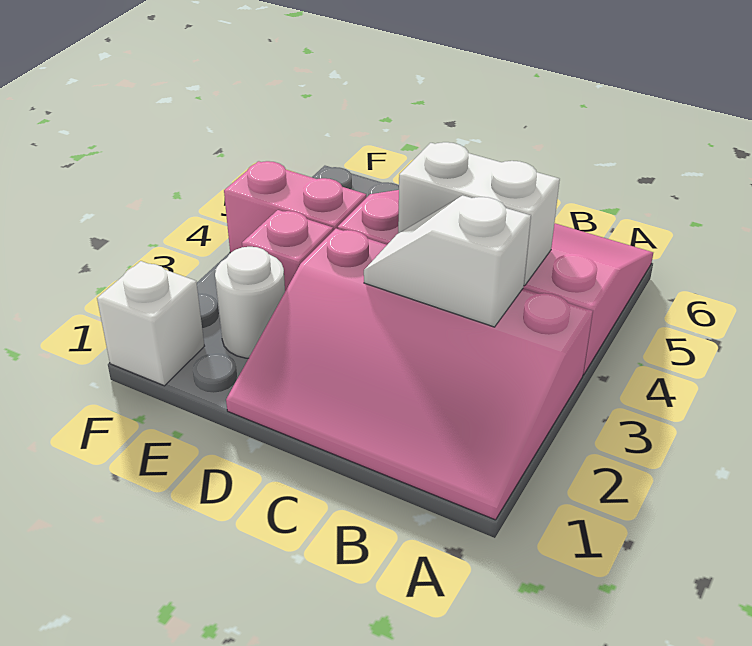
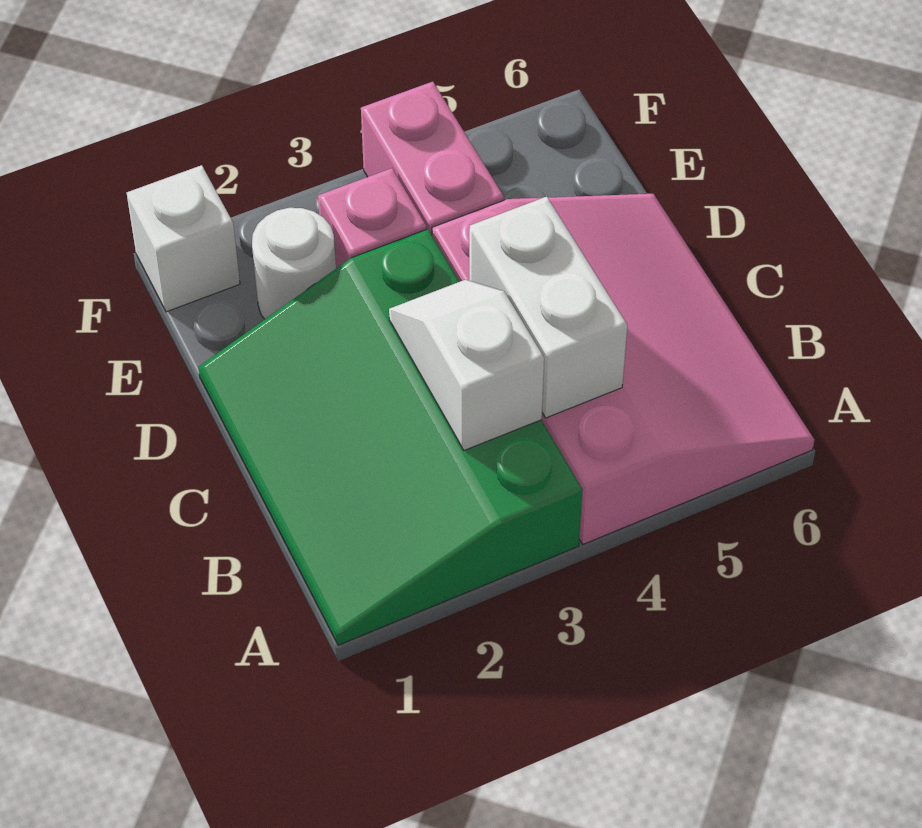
pink 3x4 slope [226,229,593,520] -> green 3x4 slope [199,229,583,645]

